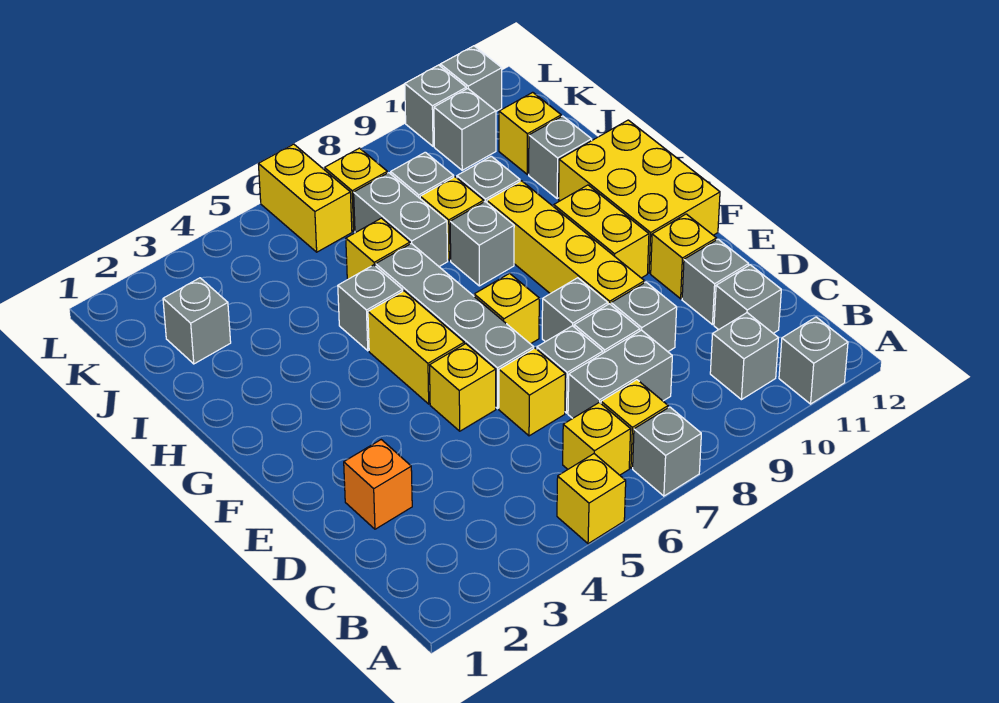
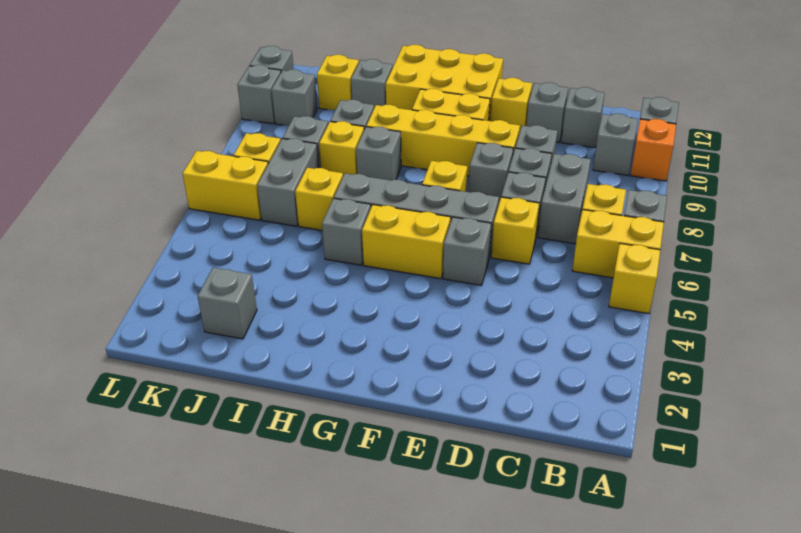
yellow 1x1 brick [563,402,631,475] -> yellow 1x2 brick [572,210,664,278]
orange 1x1 brick [344,440,412,529] -> orange 1x1 brick moved to [630,119,676,181]
yellow 1x1 brick [430,344,496,431] -> grey 1x1 brick [443,217,491,285]
grey 1x2 brick [354,173,448,266] -> grey 1x2 brick turned to [257,139,319,226]

